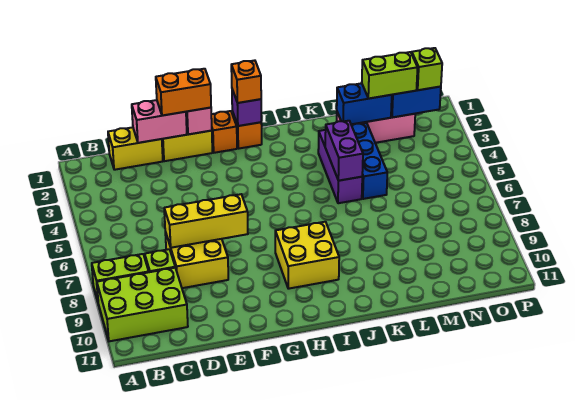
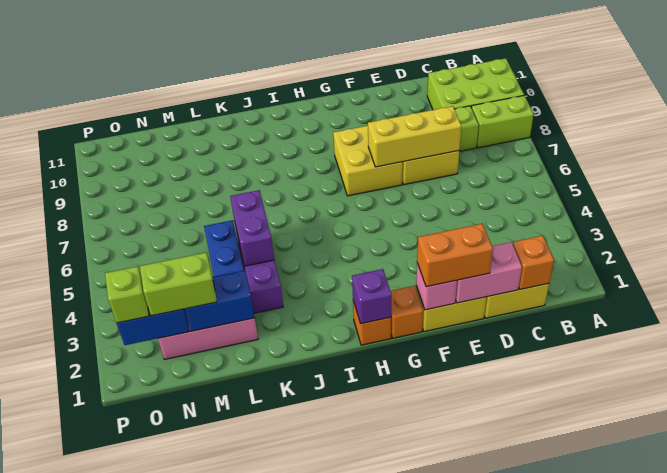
orange 1x1 brick [231,60,261,103] -> orange 1x1 brick moved to [513,236,554,289]
yellow 2x2 brick [275,222,339,289] -> yellow 2x2 brick moved to [333,126,403,196]

